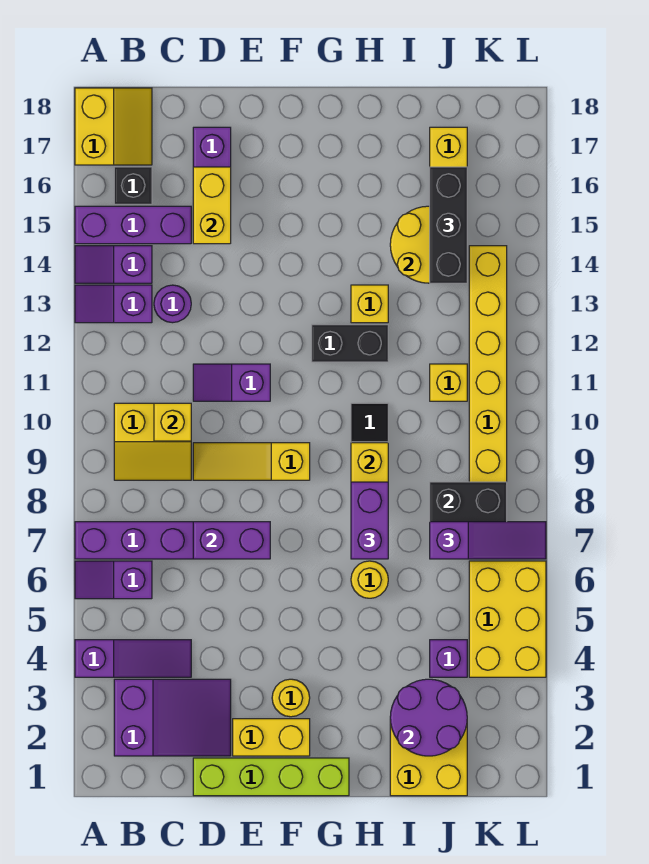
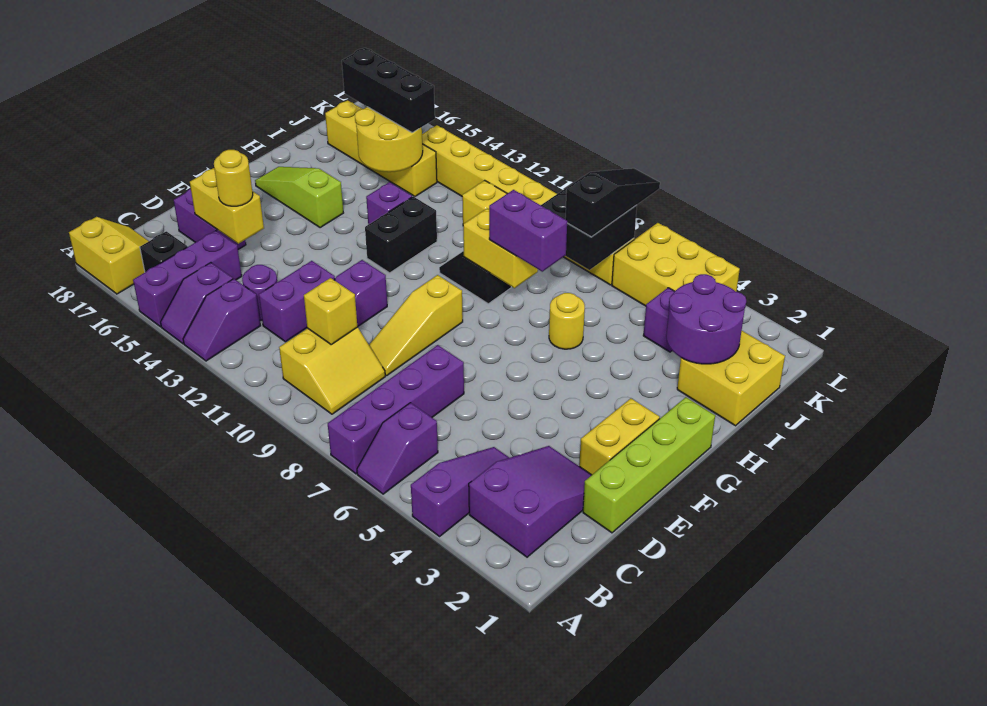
purple 1x2 brick [193,522,270,559] -> purple 1x2 brick moved to [259,261,335,342]
yellow 1x1 round brick [272,679,310,717] -> yellow 1x1 round brick moved to [214,150,253,206]
none -> lime 1x3 slope [255,167,343,228]
yellow 1x1 brick [351,285,388,323] -> purple 1x1 brick [366,182,412,225]
purple 1x3 slope [430,522,546,559] -> black 1x3 slope [565,168,660,237]

